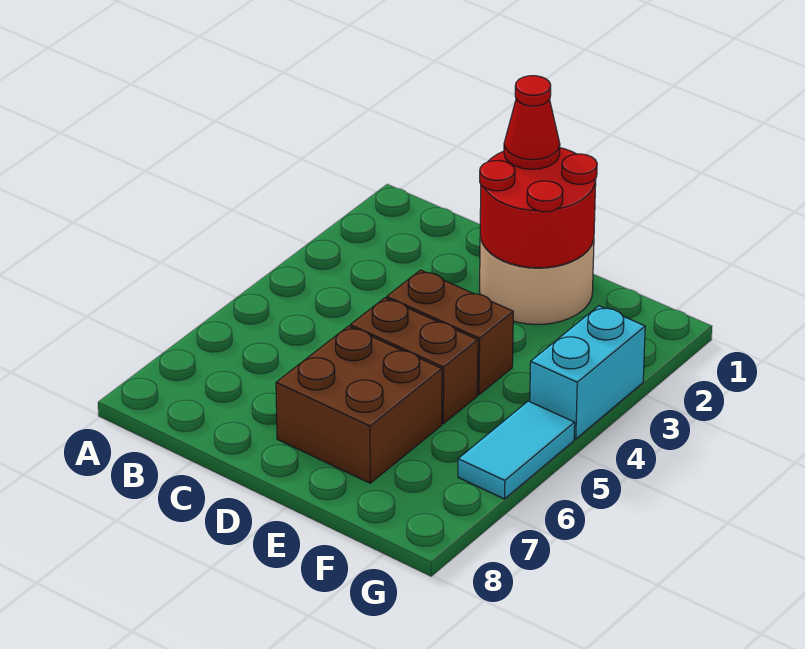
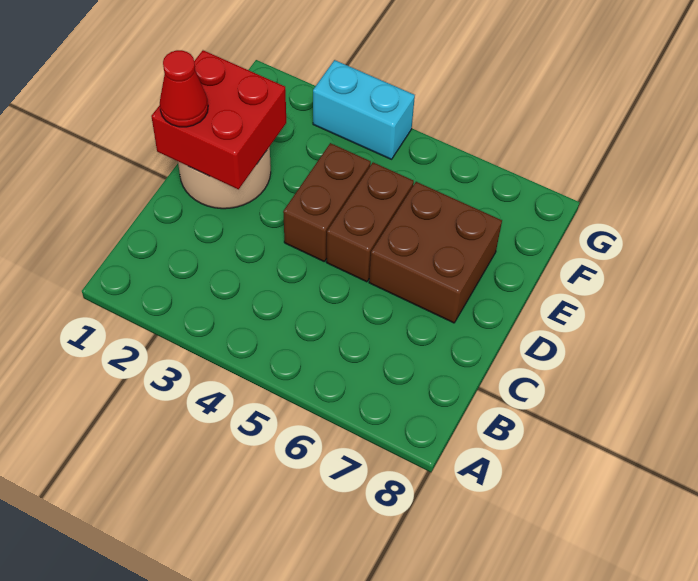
red 2x2 round brick [480,148,597,268] -> red 2x2 brick [151,50,286,189]
cyan 1x2 tile [458,401,575,499] -> none

